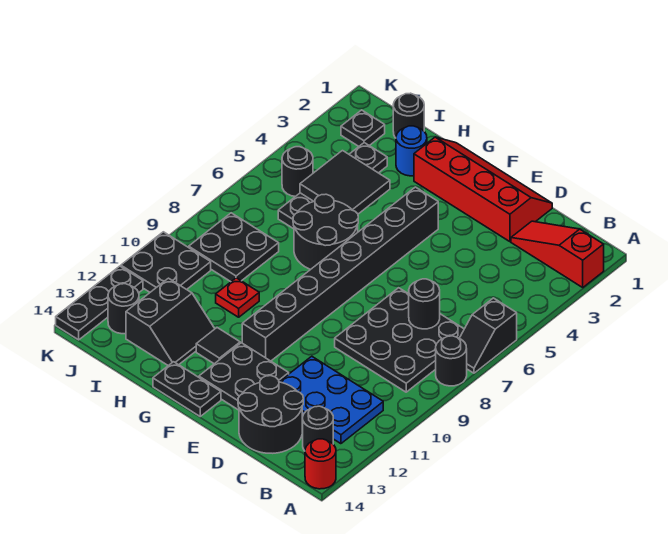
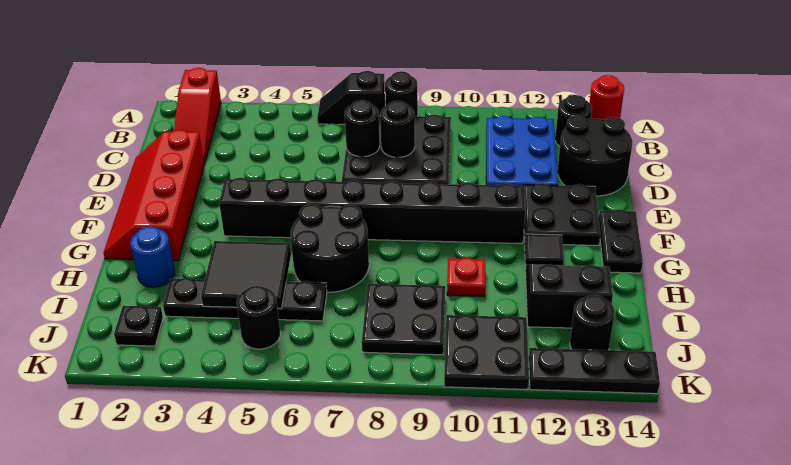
black 1x2 slope [459,298,517,373] -> black 1x2 slope turned to [317,71,385,124]
black 1x1 round brick [393,93,424,138] -> black 1x1 round brick moved to [380,101,415,157]

